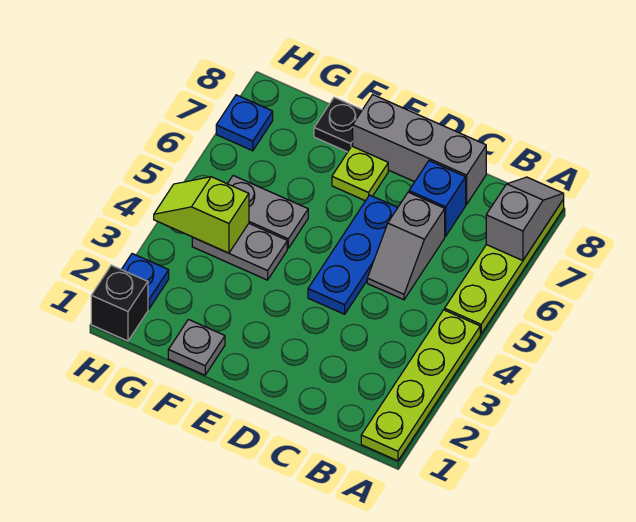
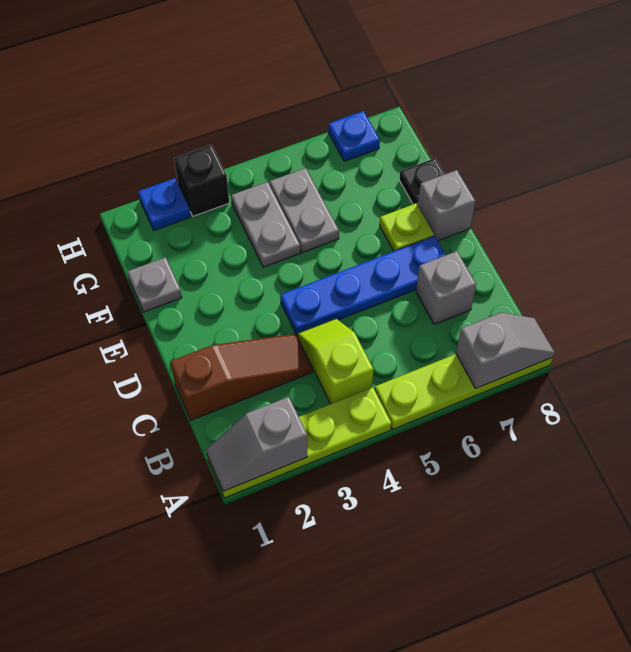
none -> brown 1x3 slope [170,334,313,420]
grey 1x2 slope [367,192,445,300] -> grey 1x2 slope moved to [206,397,307,491]
blue 1x1 brick [409,161,466,236] -> grey 1x1 brick [416,251,476,324]
grey 1x3 brick [353,95,486,205] -> grey 1x1 brick [418,170,475,241]
blue 1x3 plate [308,195,398,314] -> blue 1x4 plate [280,236,446,336]
lime 1x2 slope [154,177,249,253] -> lime 1x2 slope moved to [298,318,373,404]
black 1x1 brick [91,265,148,341] -> black 1x1 brick moved to [174,145,229,216]

